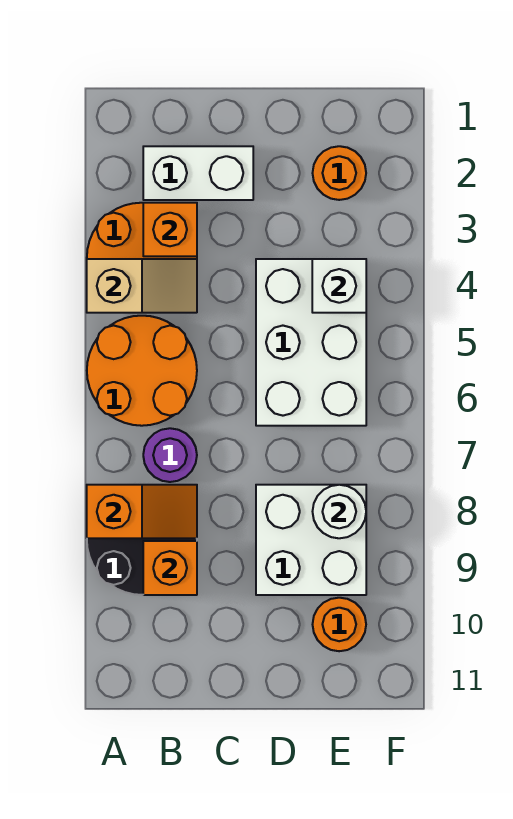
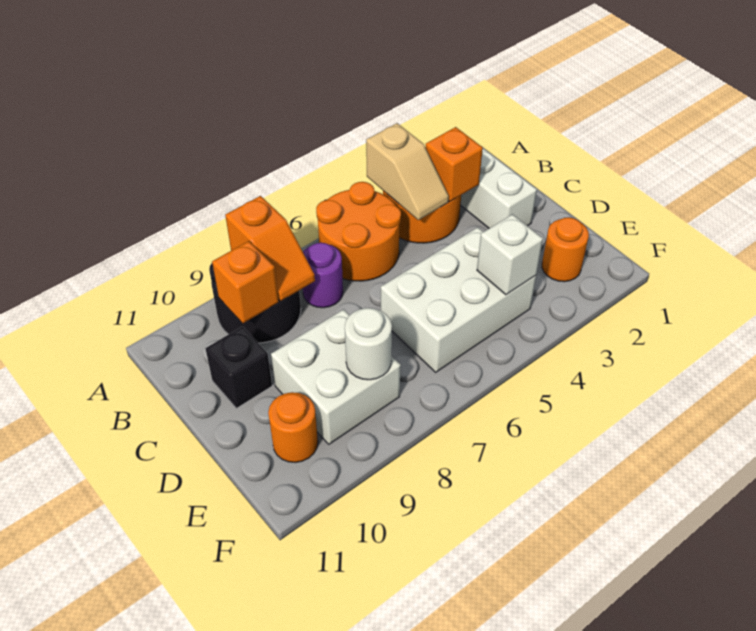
none -> black 1x1 brick [205,326,272,408]

